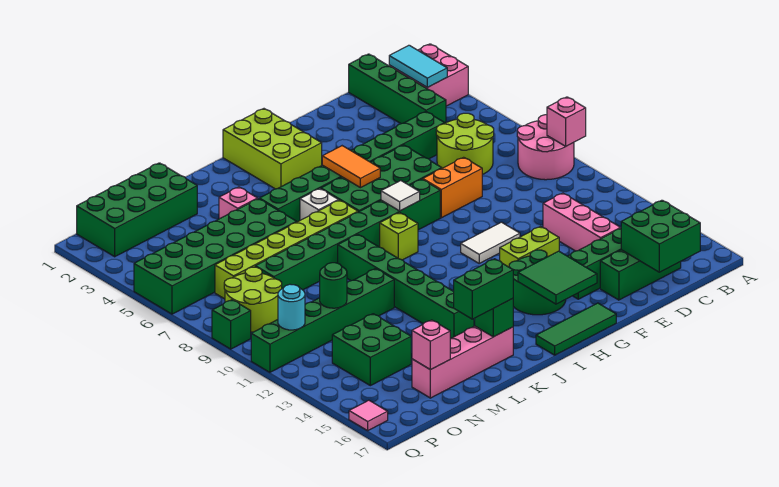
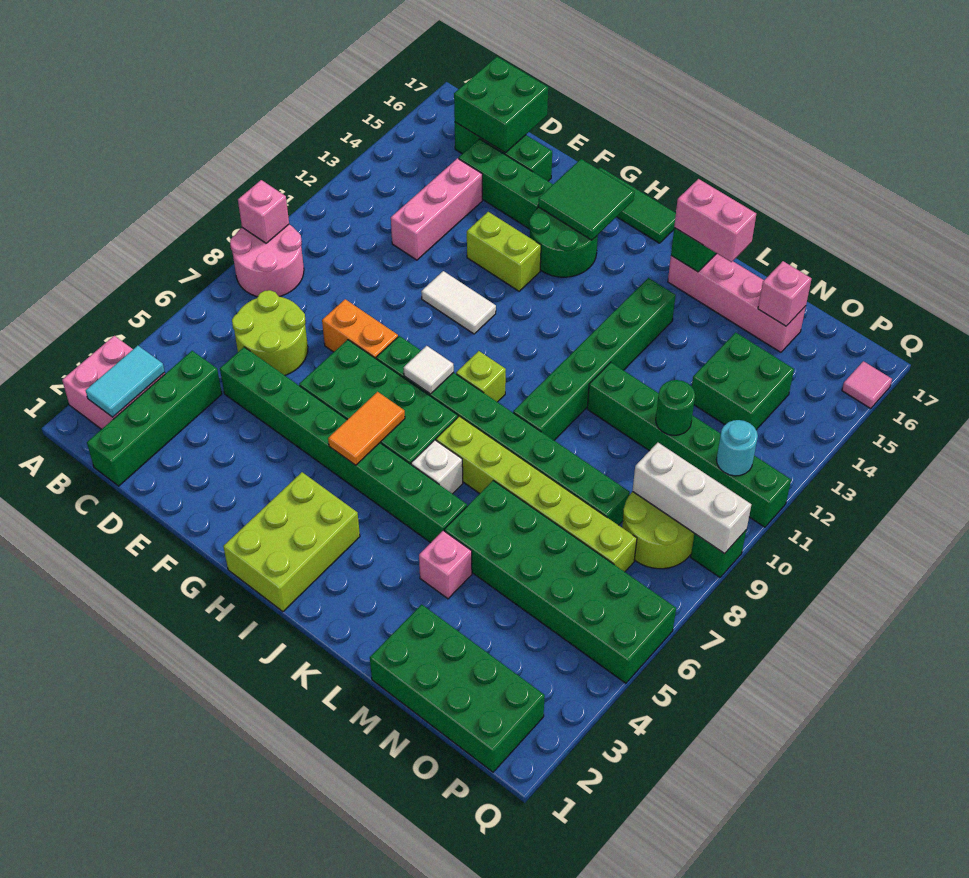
green 1x2 brick [454,259,513,319] -> pink 1x2 brick [674,179,756,262]
none -> white 1x3 brick [633,443,751,554]

